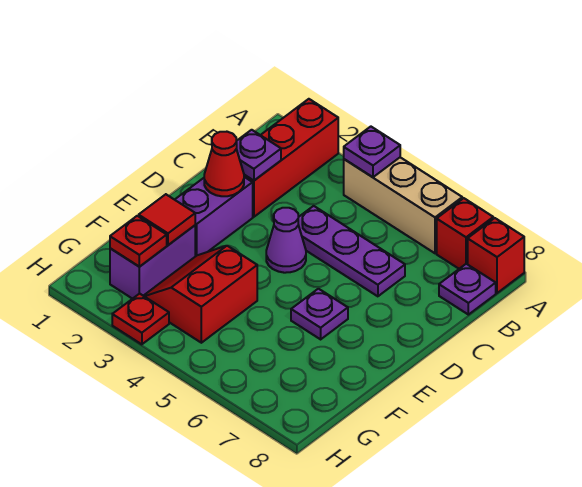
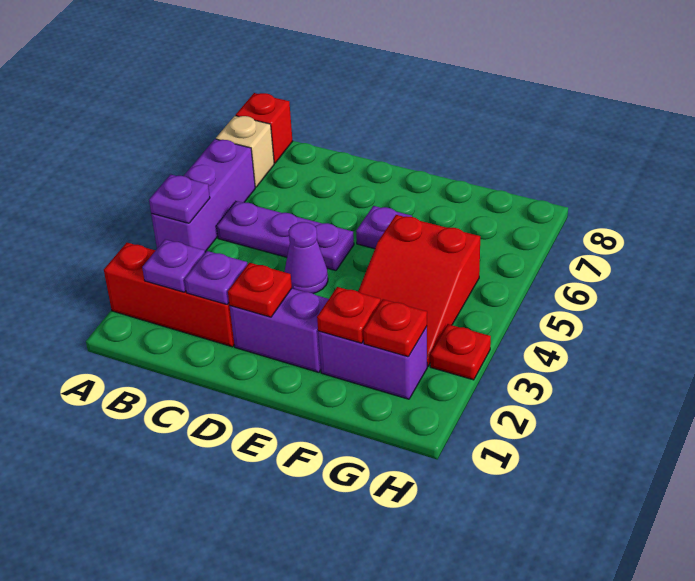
tan 1x3 brick [344,157,462,253] -> purple 1x3 brick [151,139,255,252]
red 1x1 brick [437,198,493,269] -> tan 1x1 brick [216,116,274,187]
purple 1x1 plate [439,264,496,315] -> purple 1x1 plate moved to [142,239,205,292]
purple 1x3 plate [298,206,405,296] -> purple 1x3 plate turned to [217,201,354,271]
red 1x1 cone [204,132,244,196] -> red 1x1 plate [228,263,292,317]
red 1x1 tile [139,194,195,245] -> red 1x1 plate [317,287,381,343]
red 2x2 slope [144,246,257,343] -> red 2x3 slope [358,215,480,367]

